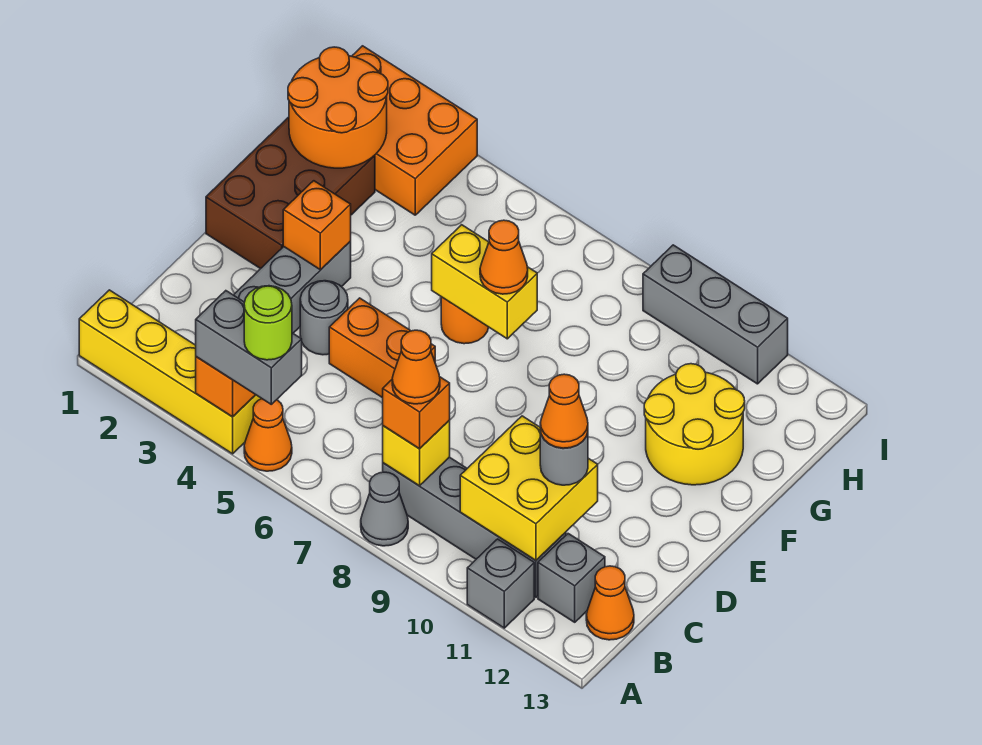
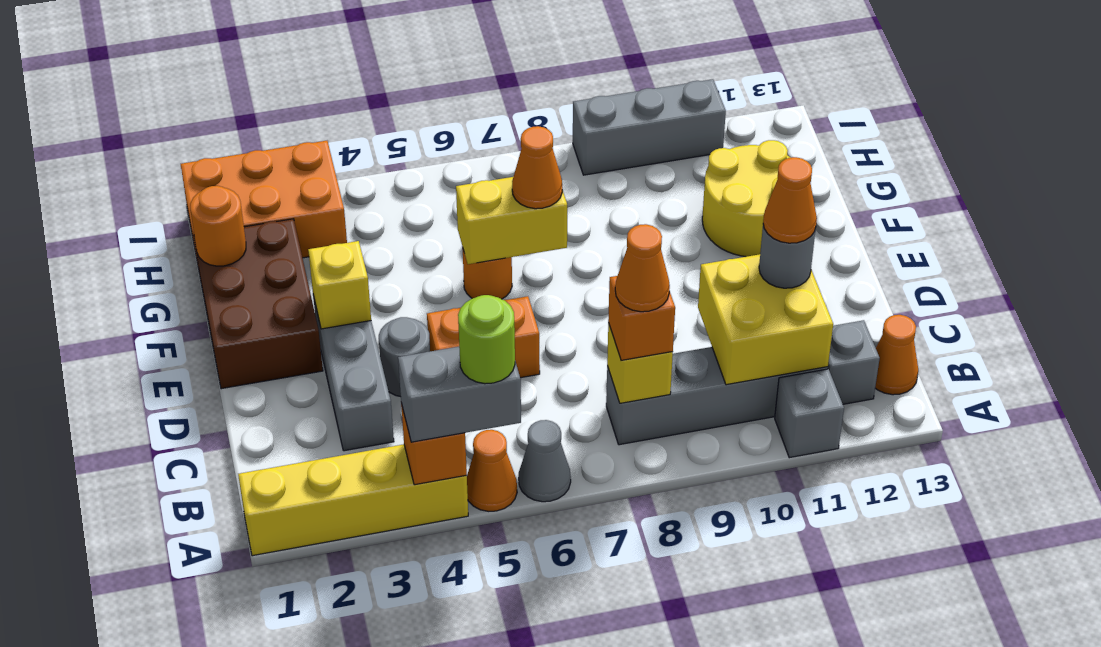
grey 1x1 cone [361,472,408,546] -> grey 1x1 cone moved to [519,420,571,502]
orange 1x1 brick [283,181,351,270] -> yellow 1x1 brick [308,241,371,329]
orange 2x2 round brick [288,47,388,168] -> orange 1x1 round brick [190,186,246,266]

